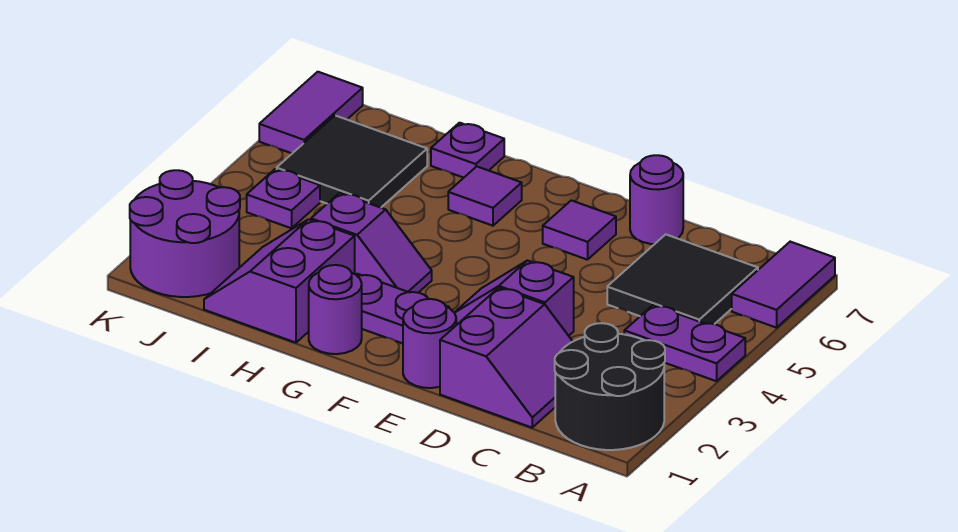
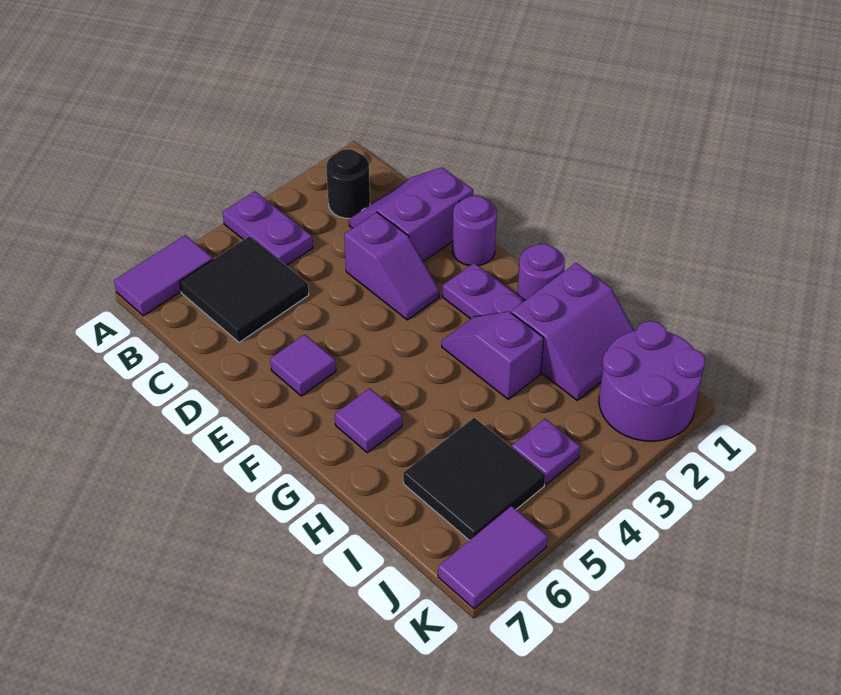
black 2x2 round brick [555,323,665,450] -> black 1x1 round brick [326,149,370,218]
purple 1x1 round brick [630,155,683,244] -> none
purple 1x1 plate [431,123,504,178] -> none

